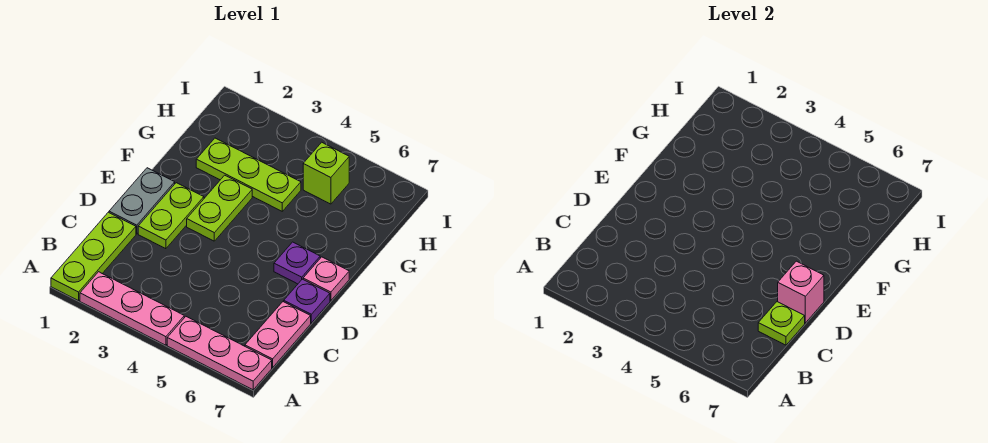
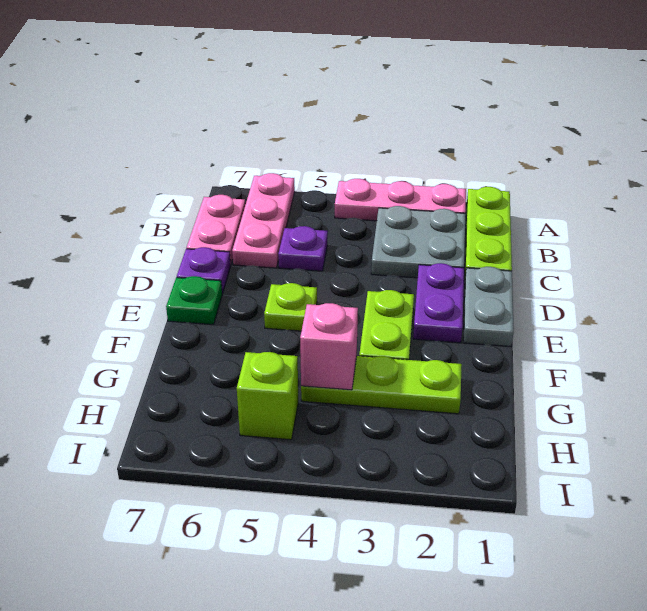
pink 1x3 plate [167,317,272,390] -> pink 1x3 plate turned to [232,173,295,268]
none -> grey 2x2 plate [371,206,465,278]
lime 1x1 plate [758,302,805,345] -> lime 1x1 plate moved to [264,283,317,331]
lime 1x2 plate [138,183,204,249] -> purple 1x2 plate [413,263,464,343]
pink 1x1 brick [778,261,824,323] -> pink 1x1 brick moved to [300,303,358,390]
purple 1x1 plate [274,242,320,284] -> purple 1x1 plate moved to [278,226,328,271]
pink 1x1 plate [303,257,349,301] -> green 1x1 plate [166,276,222,325]

